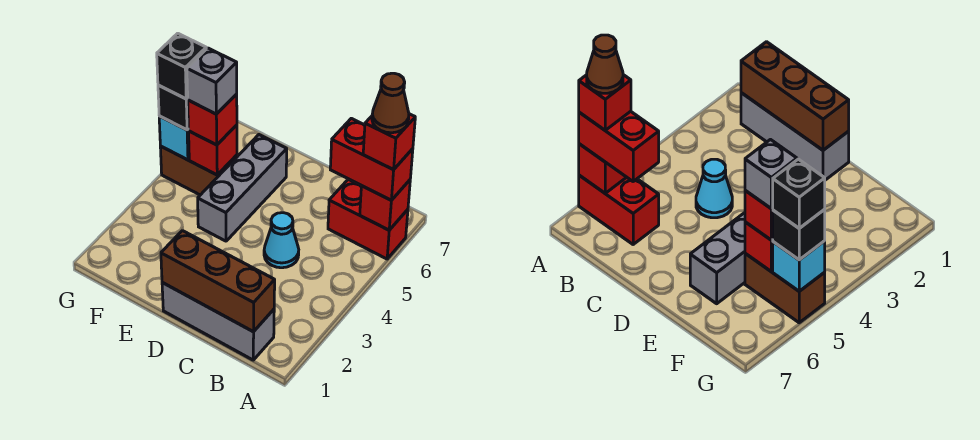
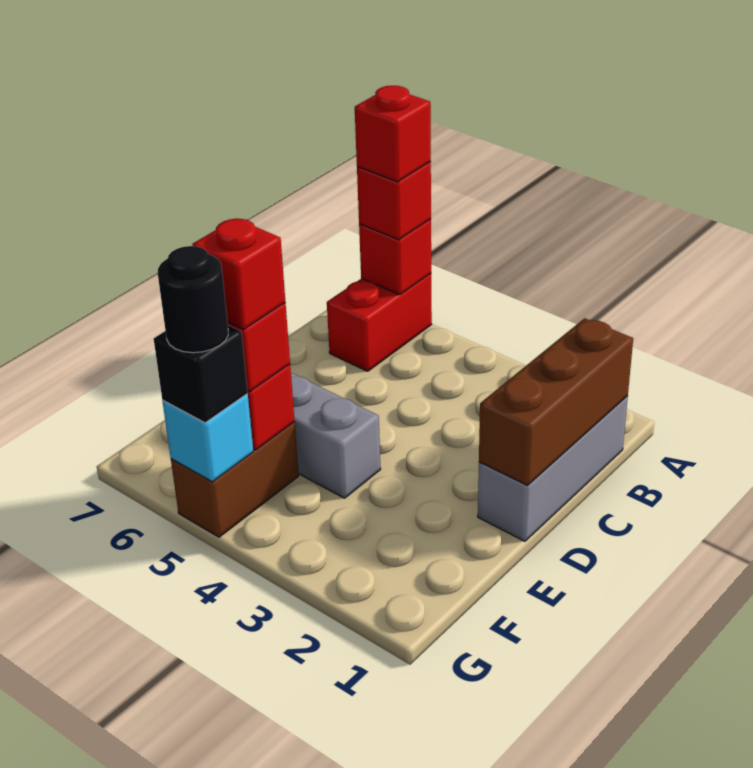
red 1x2 brick [330,118,413,200] -> red 1x1 brick [357,162,431,240]
brown 1x1 cone [372,73,409,133] -> none
cyan 1x1 cone [264,213,299,268] -> none
grey 1x1 brick [187,48,237,114] -> red 1x1 brick [192,219,285,330]
black 1x1 brick [157,33,206,99] -> black 1x1 round brick [158,246,228,353]

